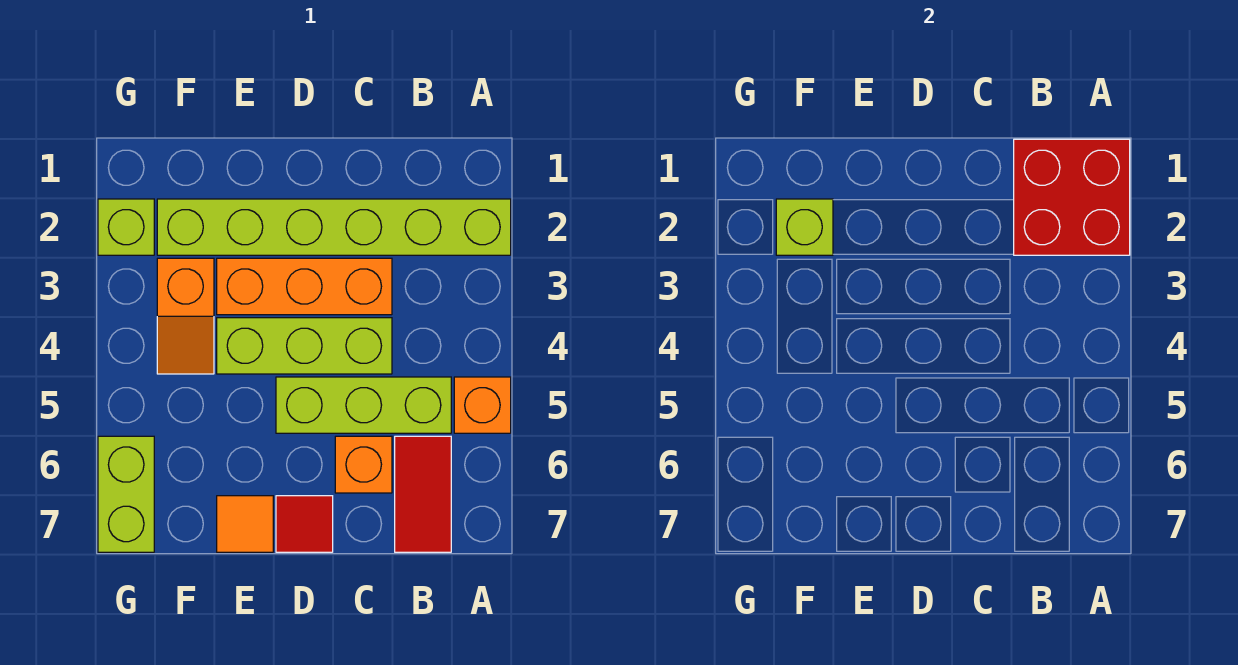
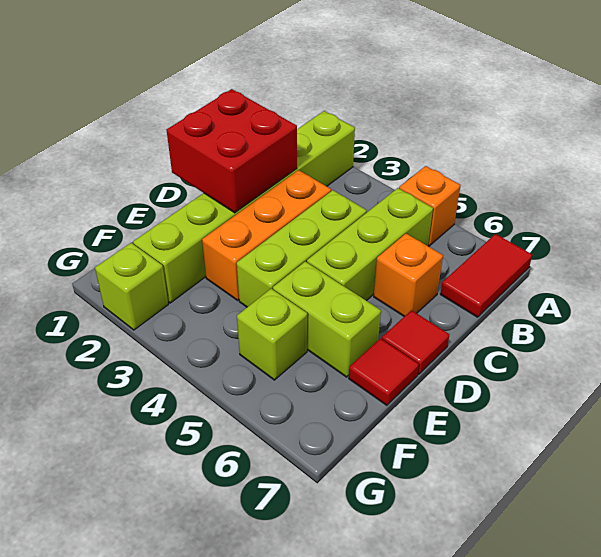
red 2x2 brick [1014,139,1130,255] -> red 2x2 brick moved to [167,89,297,213]
red 1x2 tile [395,436,451,552] -> red 1x2 tile turned to [440,234,532,317]
orange 1x1 tile [217,496,273,552] -> red 1x1 tile [349,338,419,405]
lime 1x1 brick [776,199,833,255] -> lime 1x1 brick moved to [237,289,307,380]
orange 1x2 slope [157,258,214,374] -> none
lime 1x2 brick [98,436,154,552] -> lime 1x2 brick moved to [273,261,381,377]

